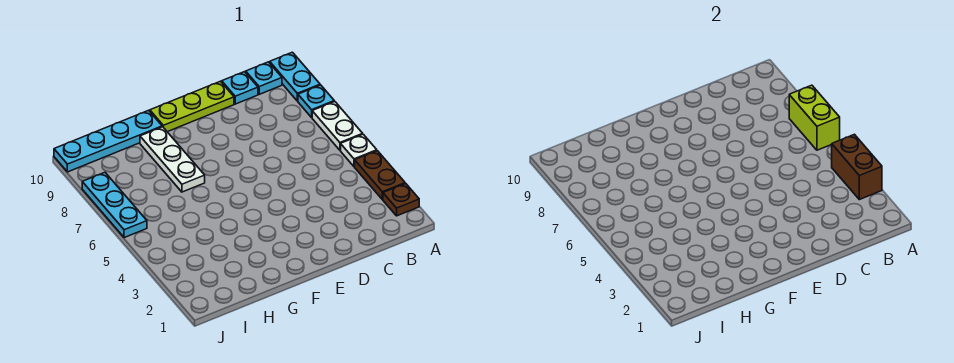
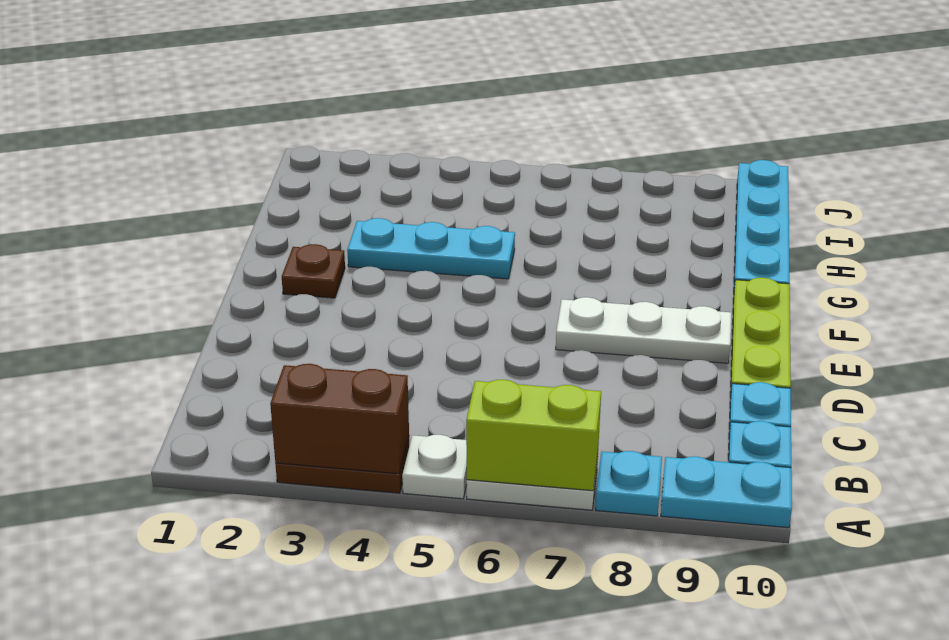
brown 1x1 plate [383,184,419,216] -> brown 1x1 plate moved to [282,244,345,298]
white 1x3 plate [140,127,205,192] -> white 1x3 plate moved to [556,297,731,363]
cyan 1x3 plate [82,172,147,238] -> cyan 1x3 plate moved to [347,218,515,279]

